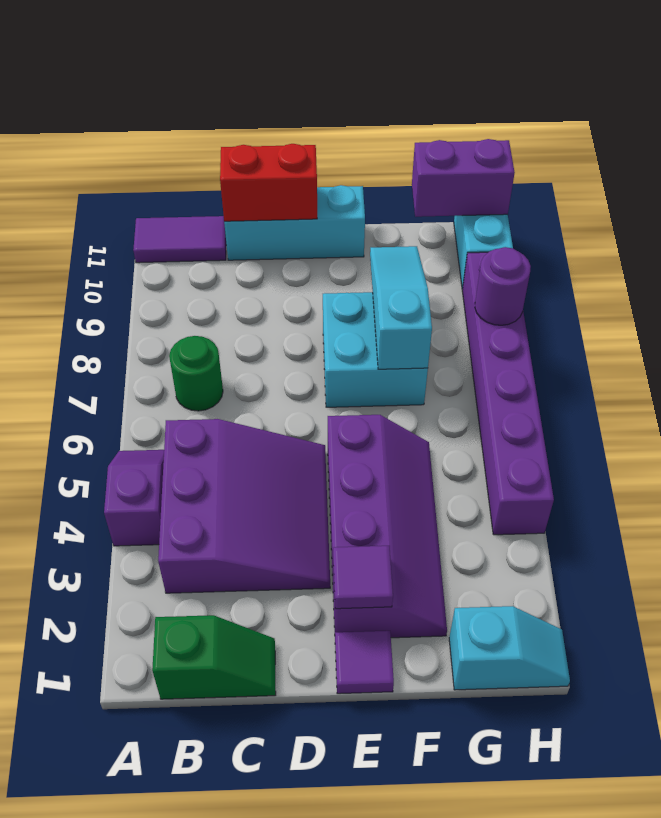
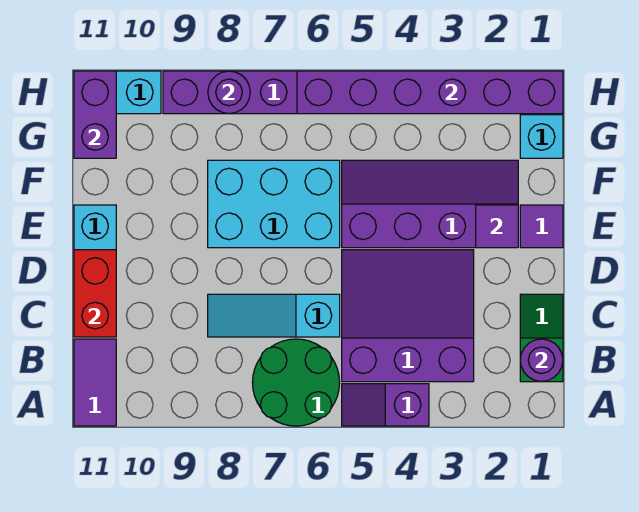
none -> purple 1x1 round brick [520,339,563,381]
green 1x1 round brick [169,336,223,411] -> green 2x2 round brick [252,339,340,426]
cyan 2x2 brick [323,292,428,407] -> cyan 2x3 brick [208,160,340,248]
cyan 1x3 slope [370,246,432,369] -> cyan 1x3 slope moved to [208,294,340,337]
none -> purple 1x6 brick [297,71,563,114]

